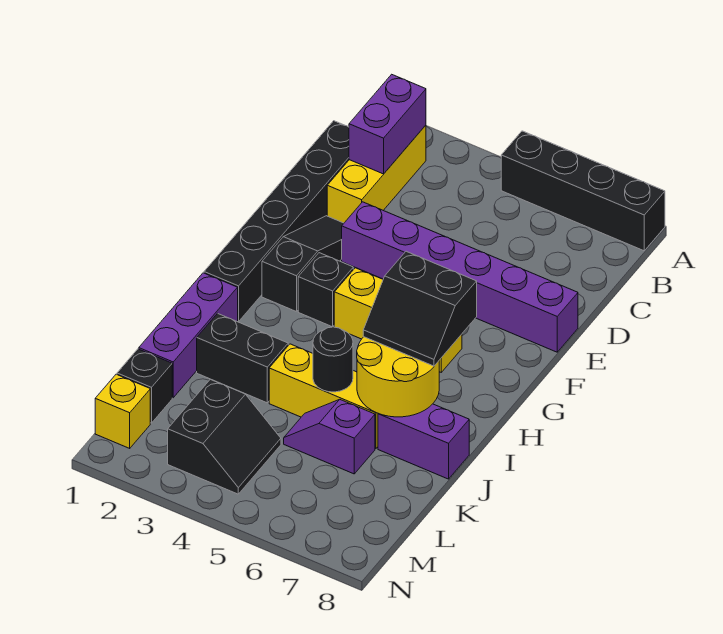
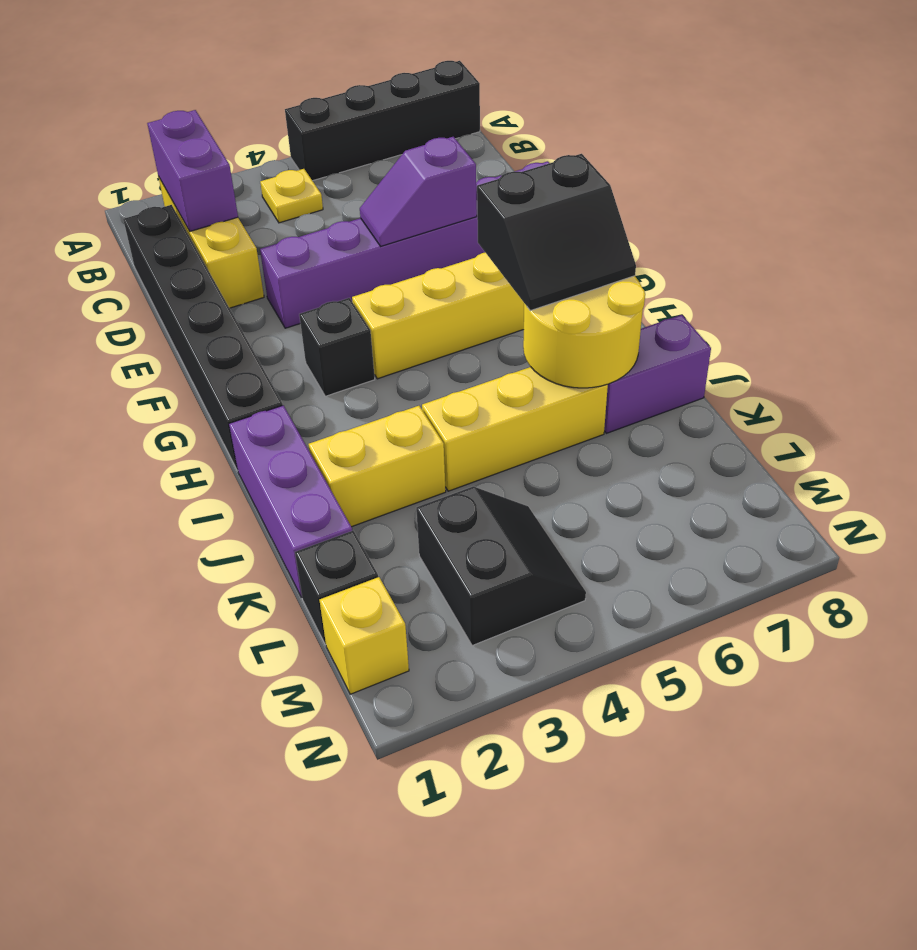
none -> yellow 1x1 plate [260,169,323,223]
black 1x3 slope [262,216,344,312] -> none
black 1x2 brick [197,313,288,403] -> yellow 1x2 brick [309,406,446,527]
black 1x1 round brick [313,327,353,392] -> none
purple 1x2 slope [284,400,375,474] -> purple 1x2 slope moved to [360,137,477,246]

